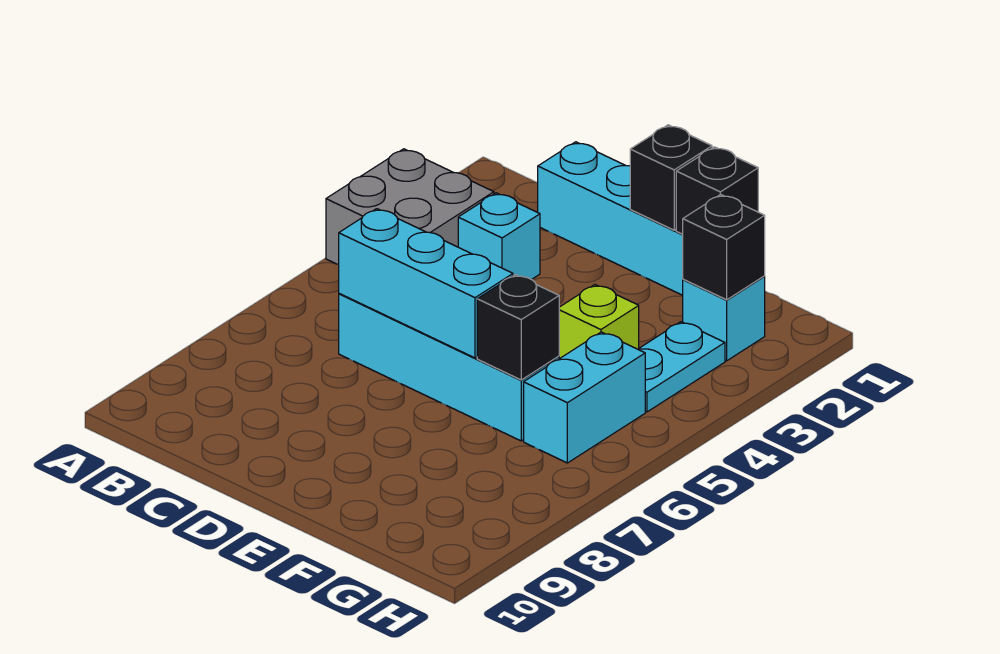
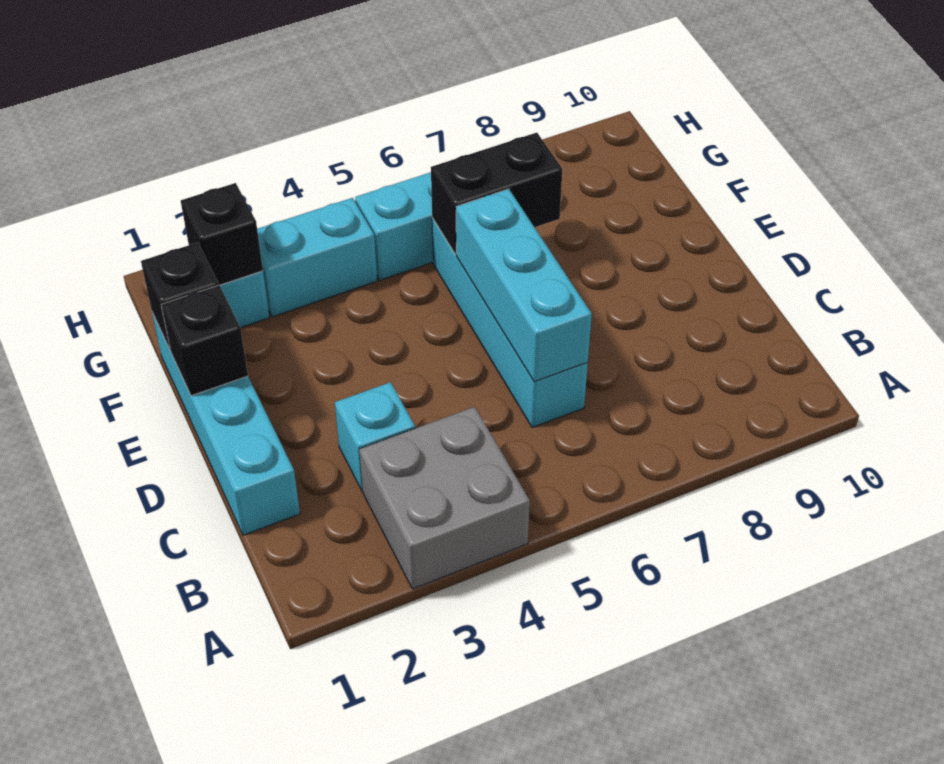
lime 1x1 brick [559,285,639,359] -> none
black 1x1 brick [477,275,559,380] -> black 1x2 brick [431,133,562,254]
cyan 1x2 plate [638,322,725,412] -> cyan 1x2 brick [257,198,377,317]

